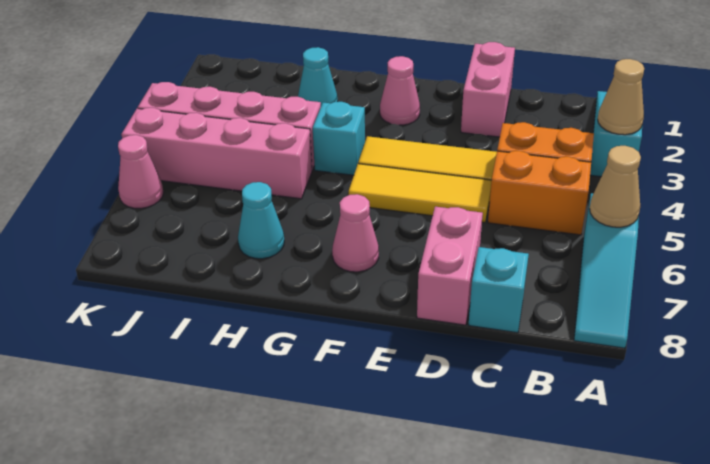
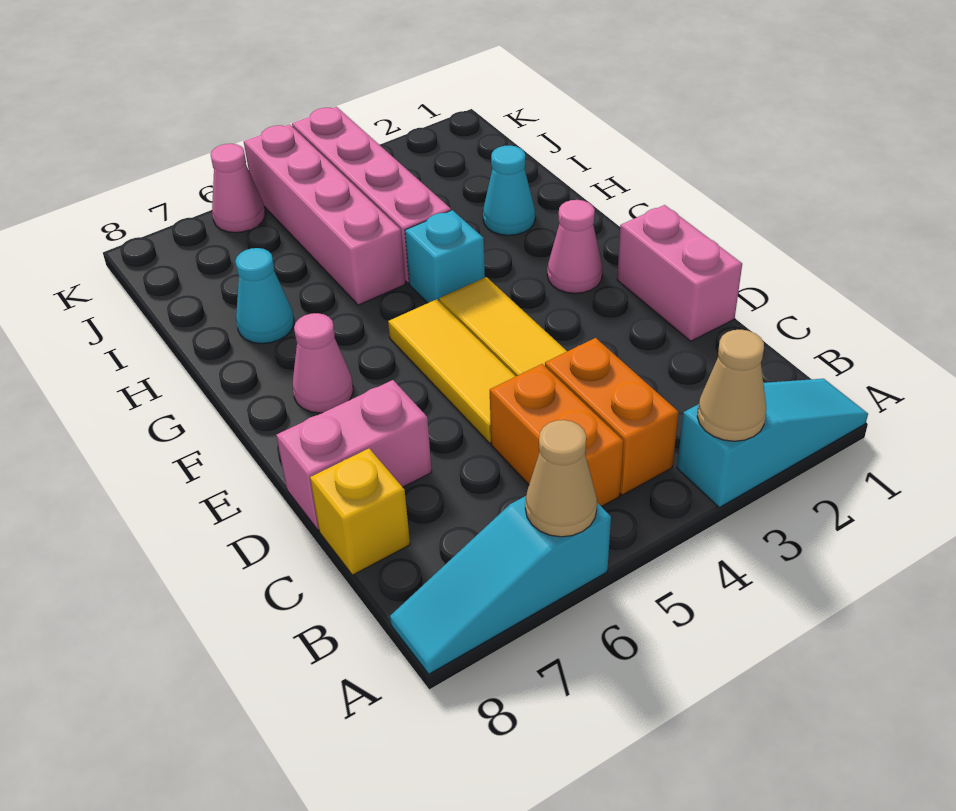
cyan 1x1 brick [469,247,529,333] -> yellow 1x1 brick [310,449,410,575]
pink 1x2 brick [461,42,515,137] -> pink 1x2 brick turned to [617,205,742,341]

